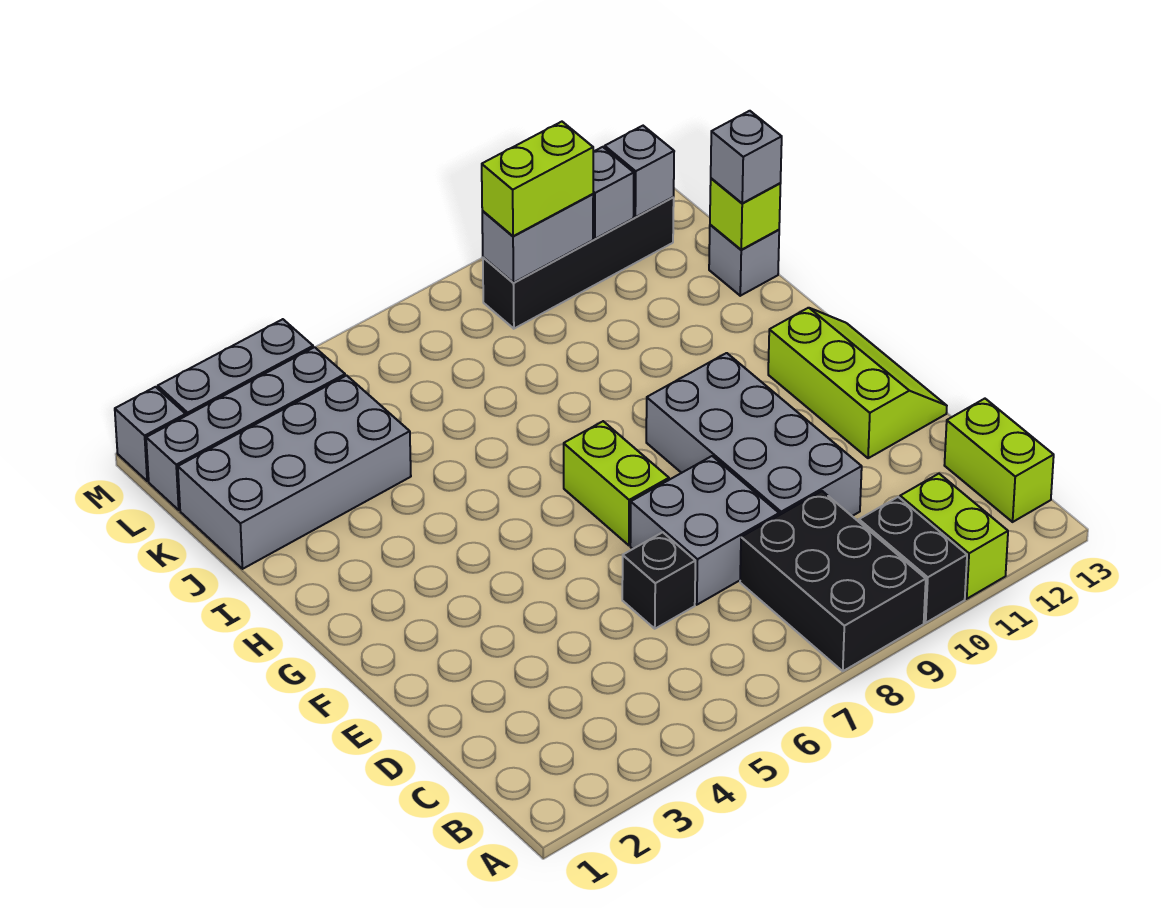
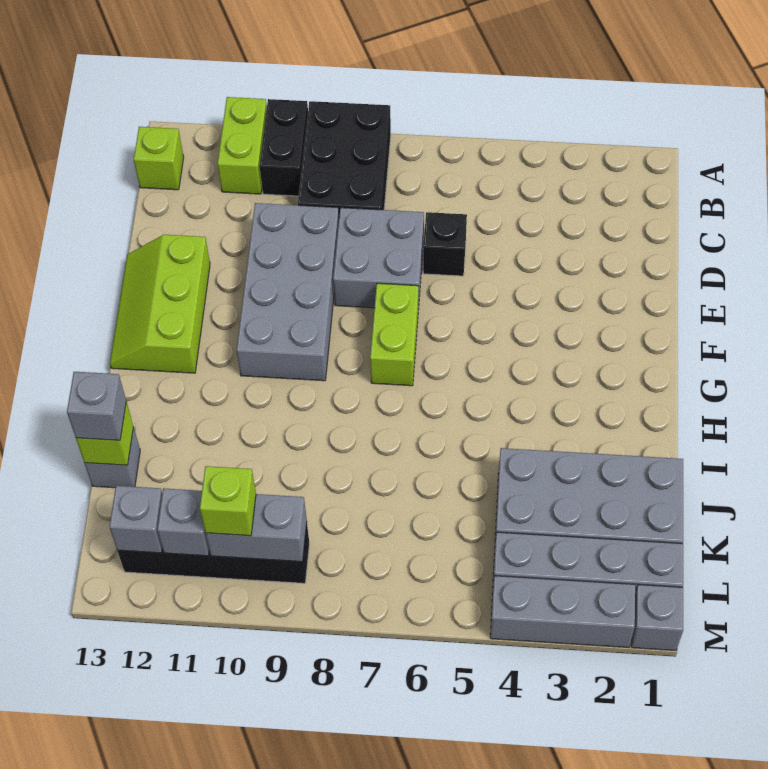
lime 1x2 brick [944,399,1054,522] -> lime 1x1 brick [134,127,184,190]
lime 1x2 brick [482,122,593,236] -> lime 1x1 brick [200,466,256,536]

